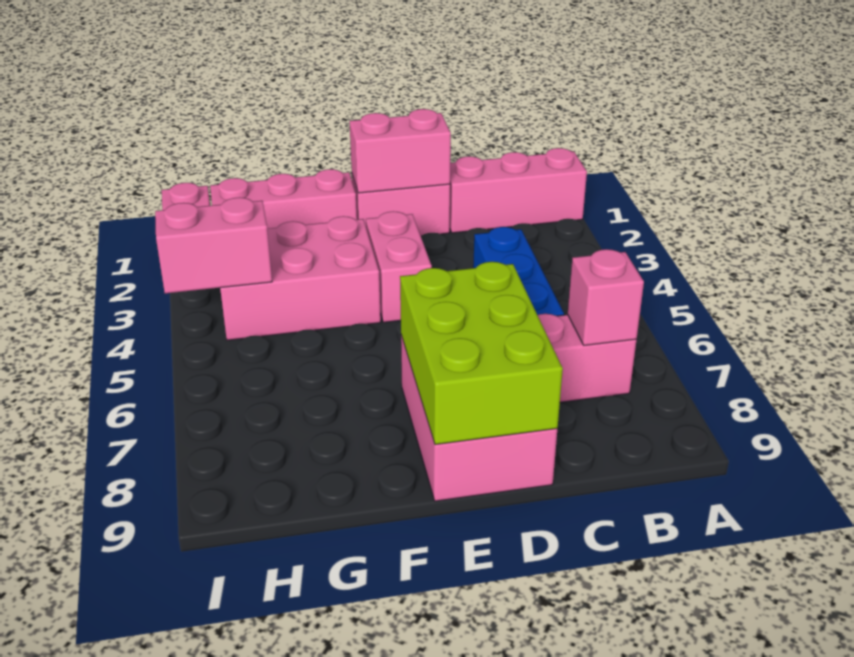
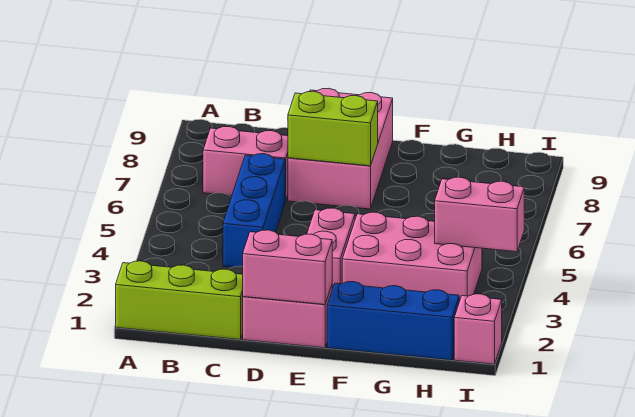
pink 1x3 brick [450,148,587,233] -> lime 1x3 brick [116,261,243,339]
pink 1x1 brick [568,249,644,345] -> none
lime 2x3 brick [400,262,563,445] -> lime 1x2 brick [288,91,378,166]
pink 1x3 brick [210,169,357,229] -> blue 1x3 brick [327,282,459,360]

